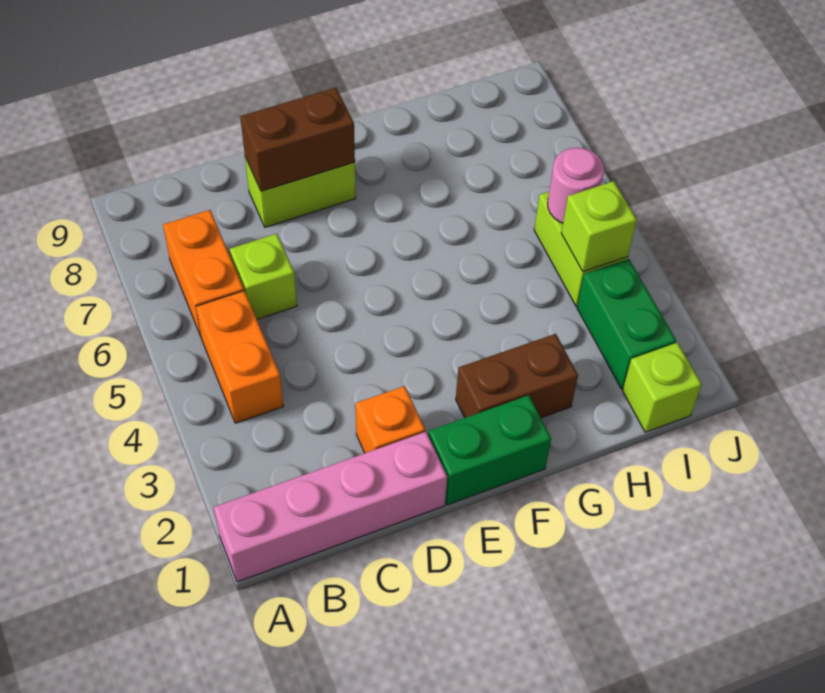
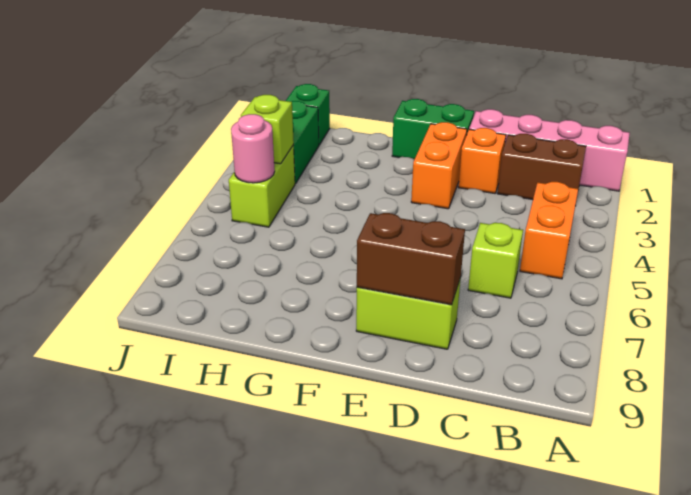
orange 1x2 brick [163,210,244,336] -> orange 1x2 brick moved to [411,122,467,209]
brown 1x2 brick [456,334,578,418] -> brown 1x2 brick moved to [497,134,586,206]
lime 1x1 brick [623,343,702,432] -> green 1x1 brick [286,84,330,145]

